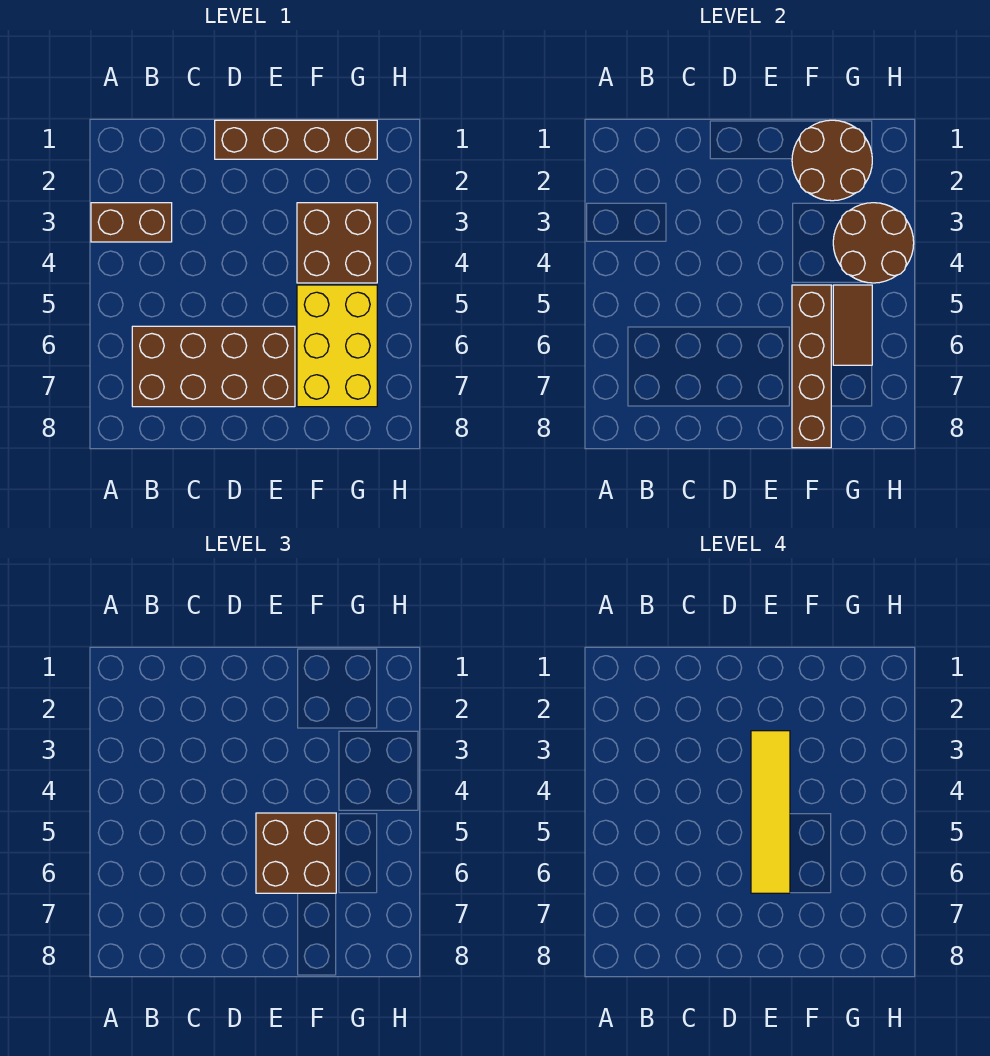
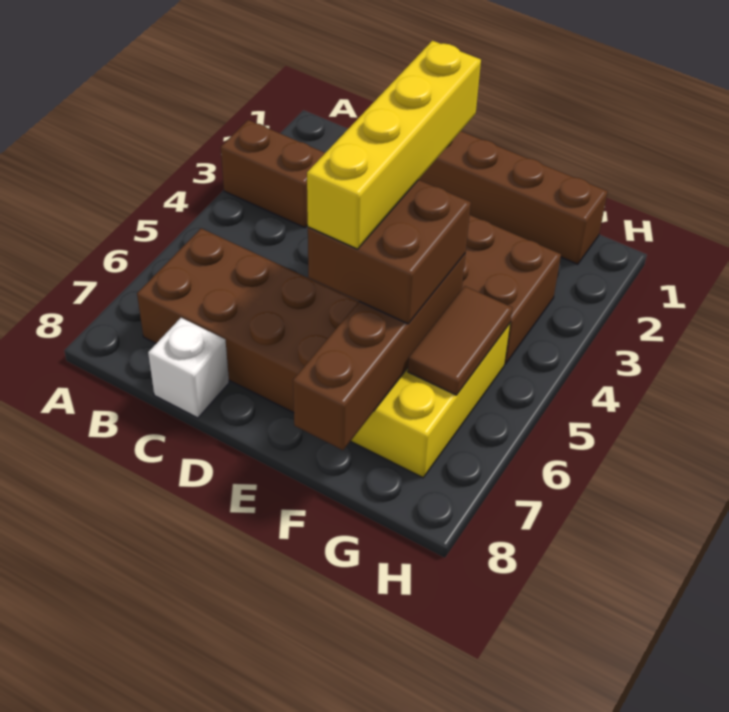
none -> white 1x1 brick [148,318,229,418]
yellow 1x4 tile [751,731,790,893] -> yellow 1x4 brick [307,41,481,249]
brown 2x2 round brick [792,120,872,201] -> none
brown 2x2 round brick [833,203,914,283] -> none

